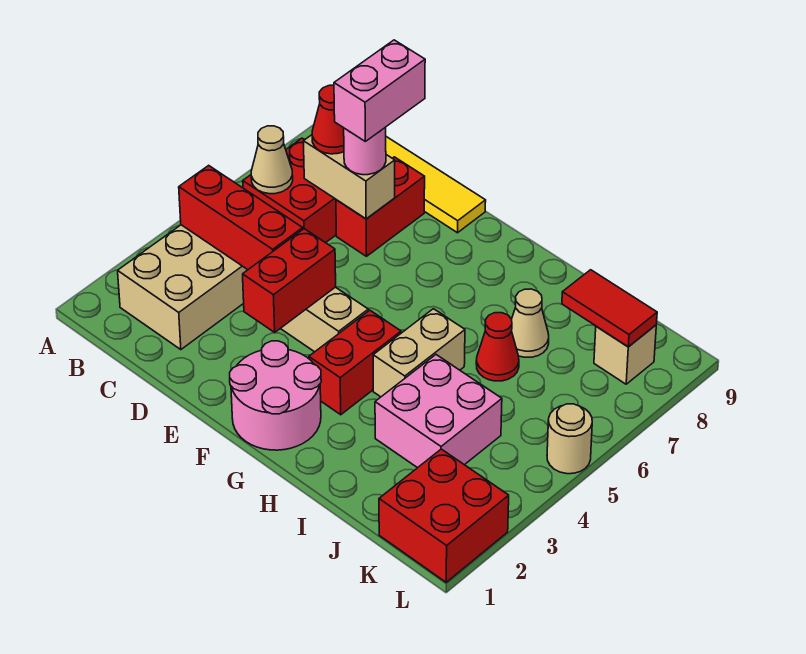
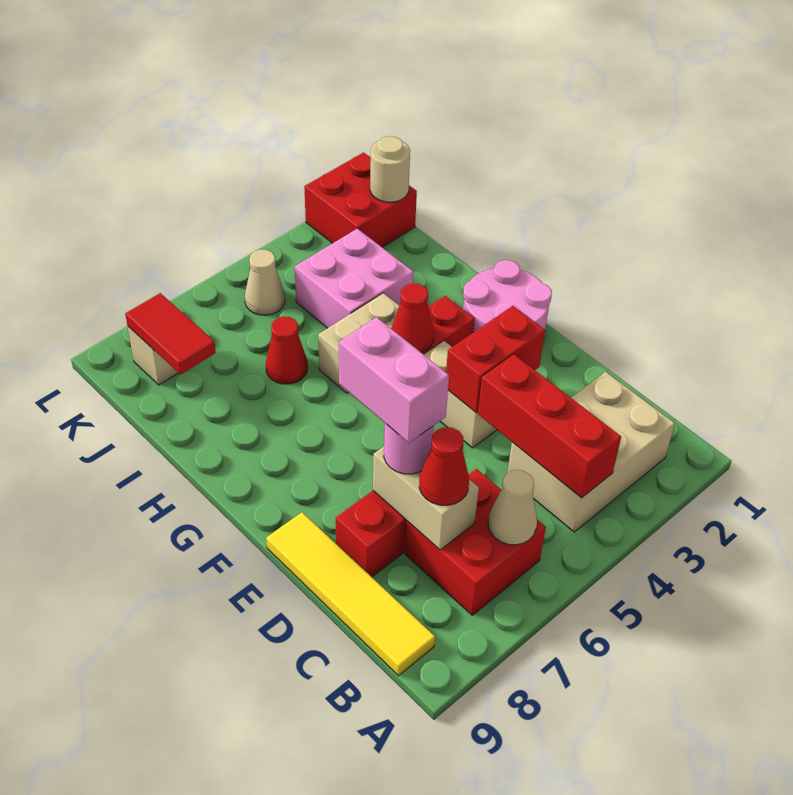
pink 1x2 brick [334,40,425,141] -> pink 1x2 brick turned to [339,317,449,443]
none -> red 1x1 cone [391,284,434,353]
tan 1x1 cone [512,289,549,357] -> tan 1x1 cone moved to [245,249,285,315]
tan 1x1 round brick [547,404,592,474] -> tan 1x1 round brick moved to [370,136,410,202]

